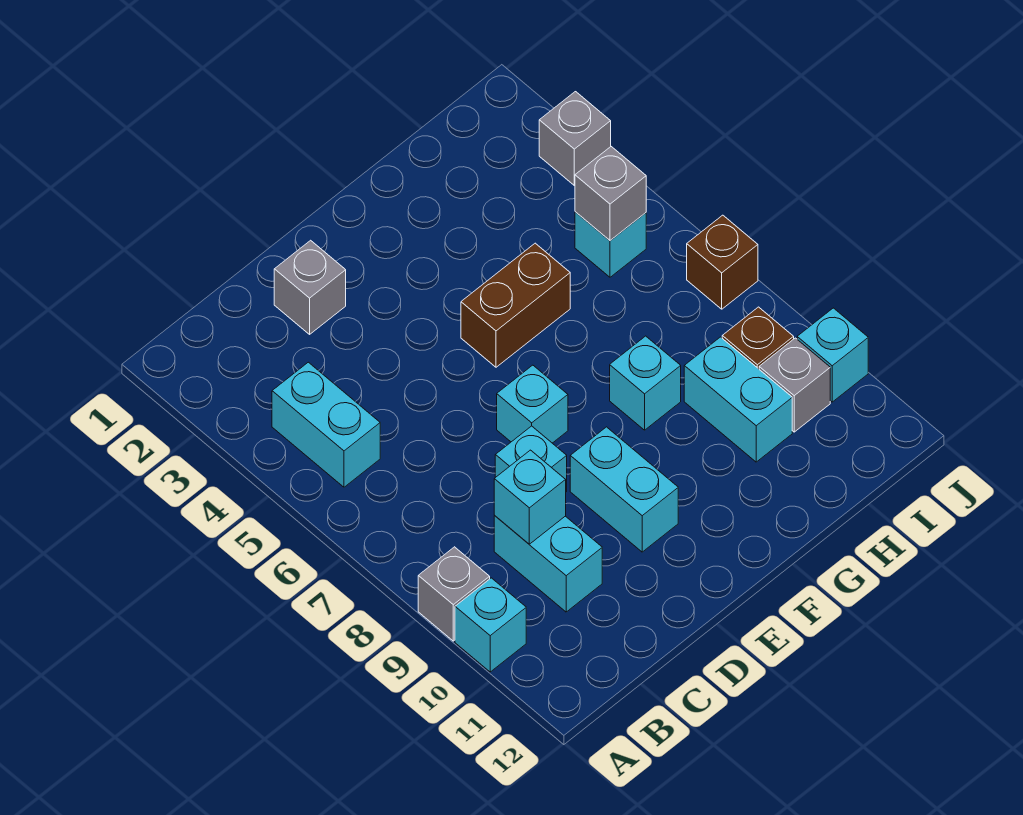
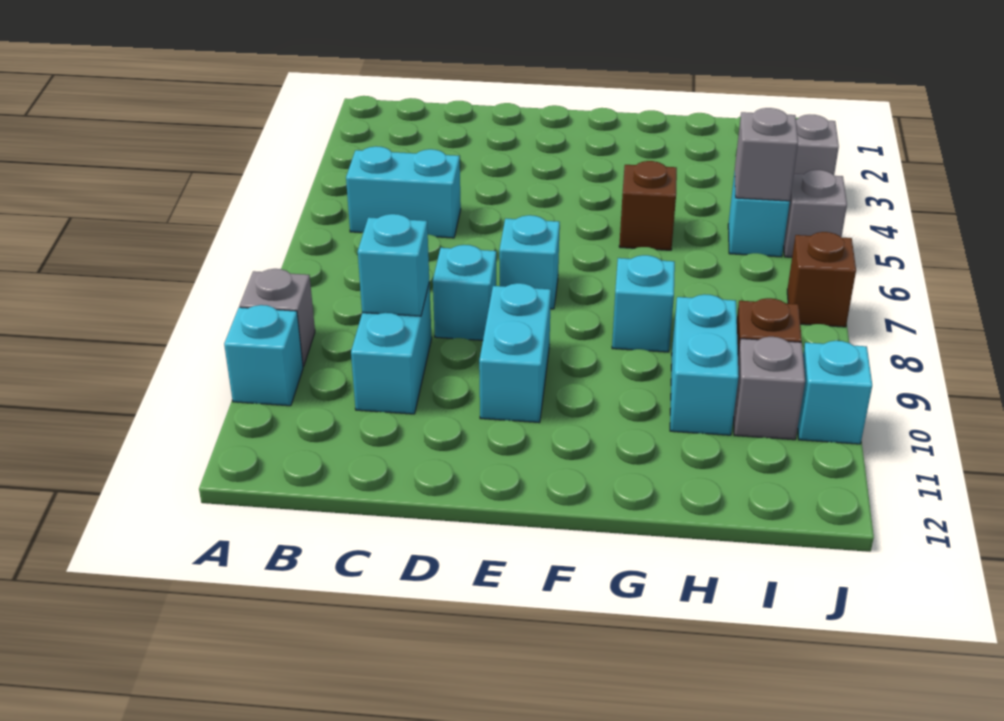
cyan 1x2 brick [272,362,380,487] -> cyan 1x2 brick turned to [346,146,461,238]
grey 1x1 brick [274,240,346,334] -> grey 1x1 brick moved to [784,170,847,257]
brown 1x2 brick [461,243,570,367] -> brown 1x1 brick [619,161,677,250]

